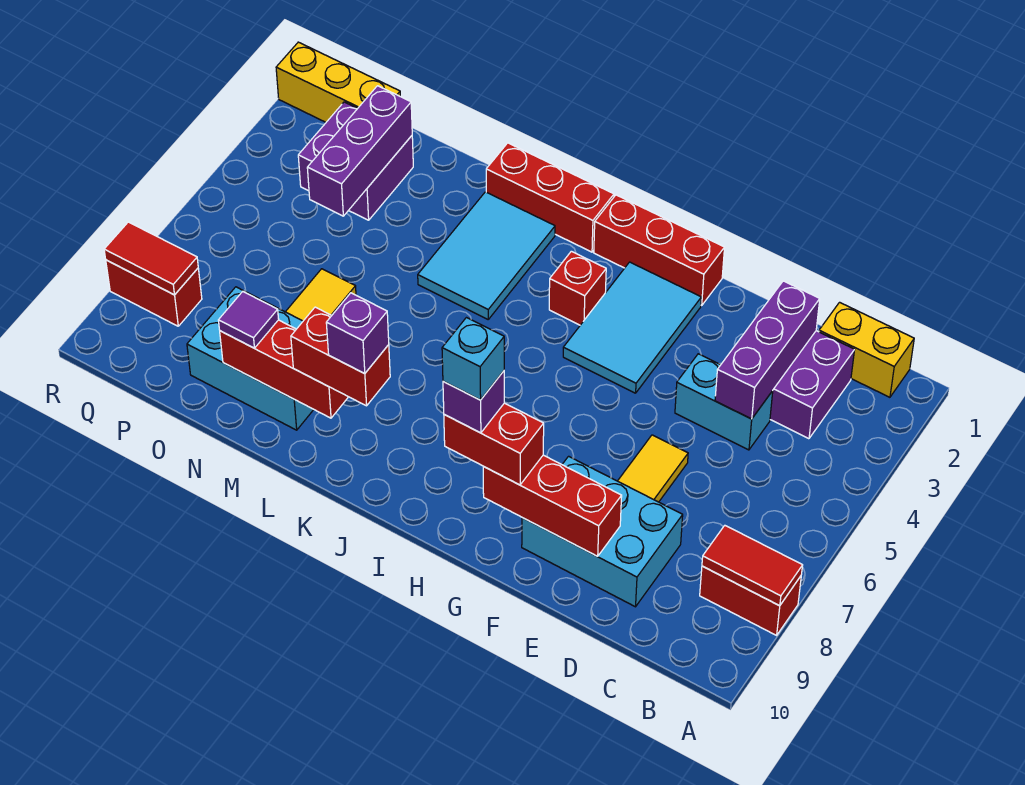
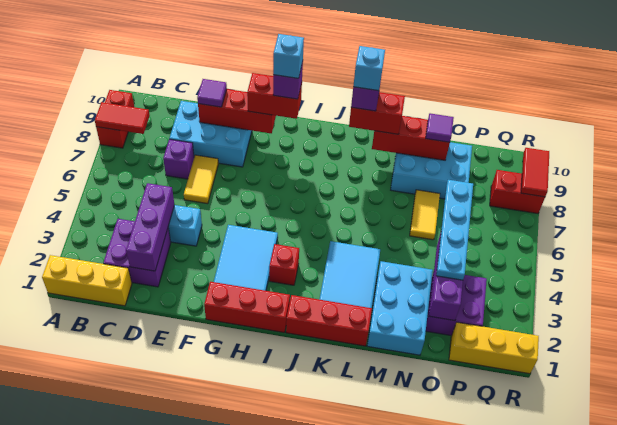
red 1x2 brick [700,566,801,635] -> red 1x2 brick turned to [96,90,134,148]
yellow 1x2 brick [819,302,914,397] -> yellow 1x3 brick [42,255,132,306]
none -> purple 1x1 brick [163,139,194,179]
none -> purple 1x1 tile [197,79,227,107]
none -> cyan 1x1 brick [353,46,385,91]
none -> cyan 2x3 brick [367,261,433,355]
none -> cyan 1x4 plate [436,180,473,280]
red 1x2 tile [104,222,198,295] -> red 1x2 tile turned to [521,148,549,197]

